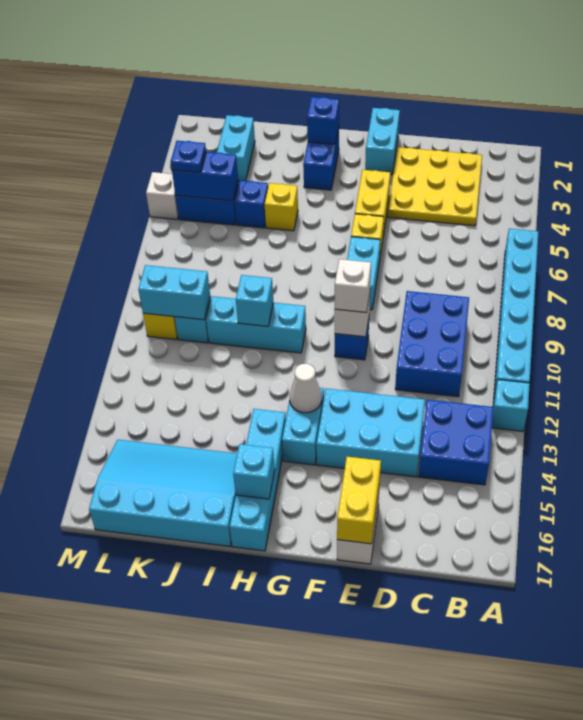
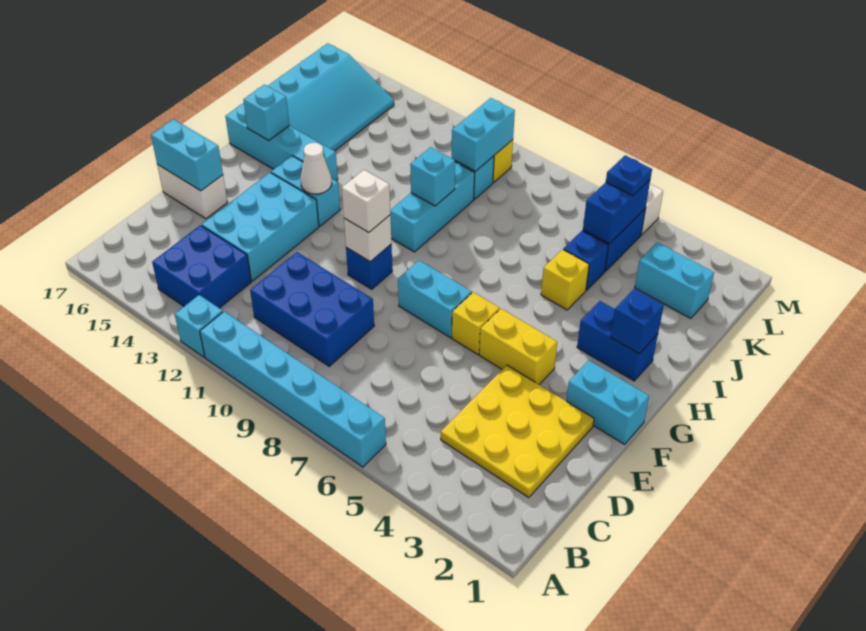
yellow 1x2 brick [337,457,381,544] -> cyan 1x2 brick [151,119,223,191]

